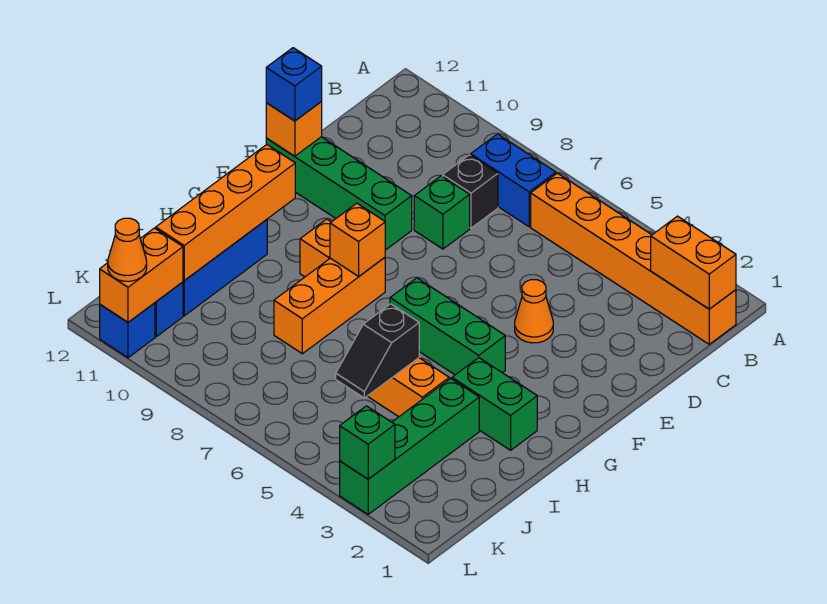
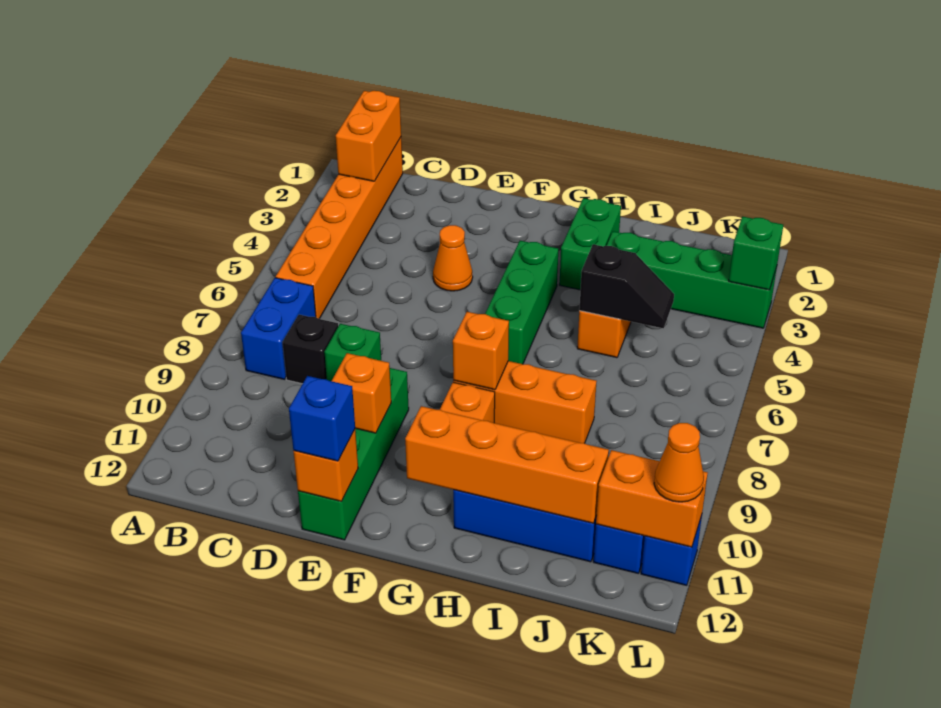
none -> orange 1x1 brick [332,353,391,433]

